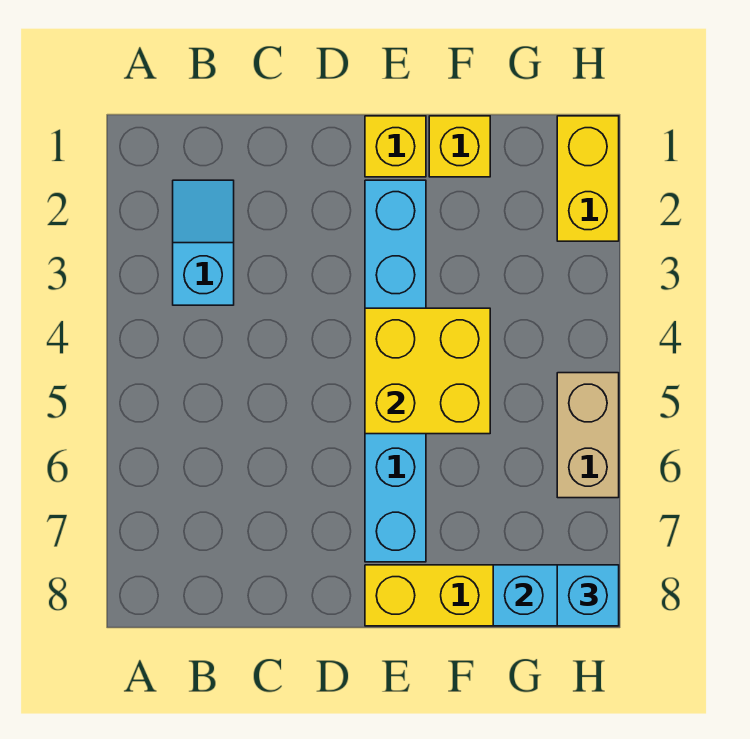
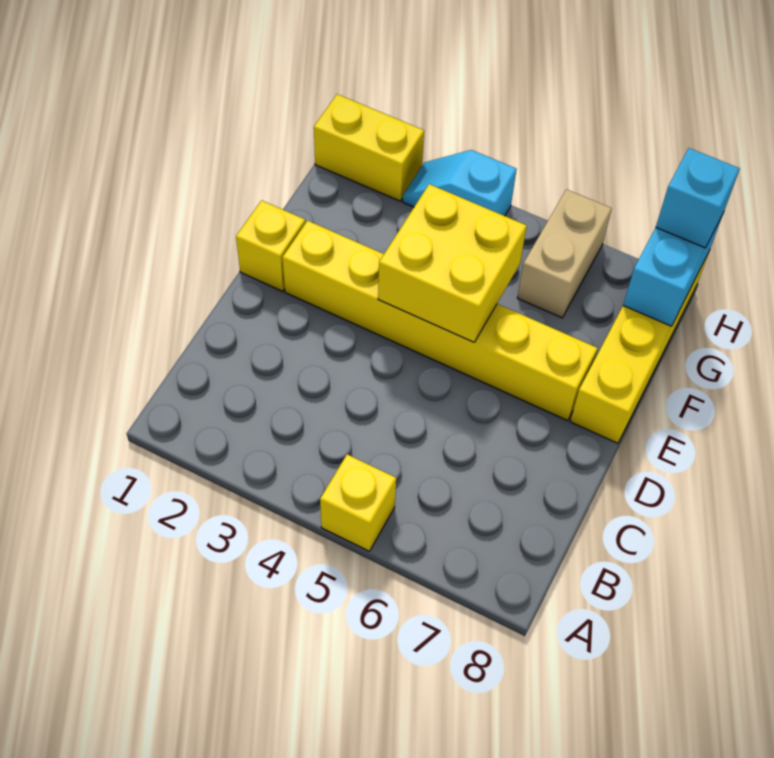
cyan 1x2 slope [173,180,234,305] -> cyan 1x2 slope moved to [403,150,517,216]
cyan 1x6 brick [365,180,426,562] -> yellow 1x6 brick [282,221,598,421]
yellow 1x1 brick [429,116,490,177] -> yellow 1x1 brick moved to [320,454,396,551]
tan 1x2 brick [557,373,619,498] -> tan 1x2 brick turned to [517,189,612,318]

